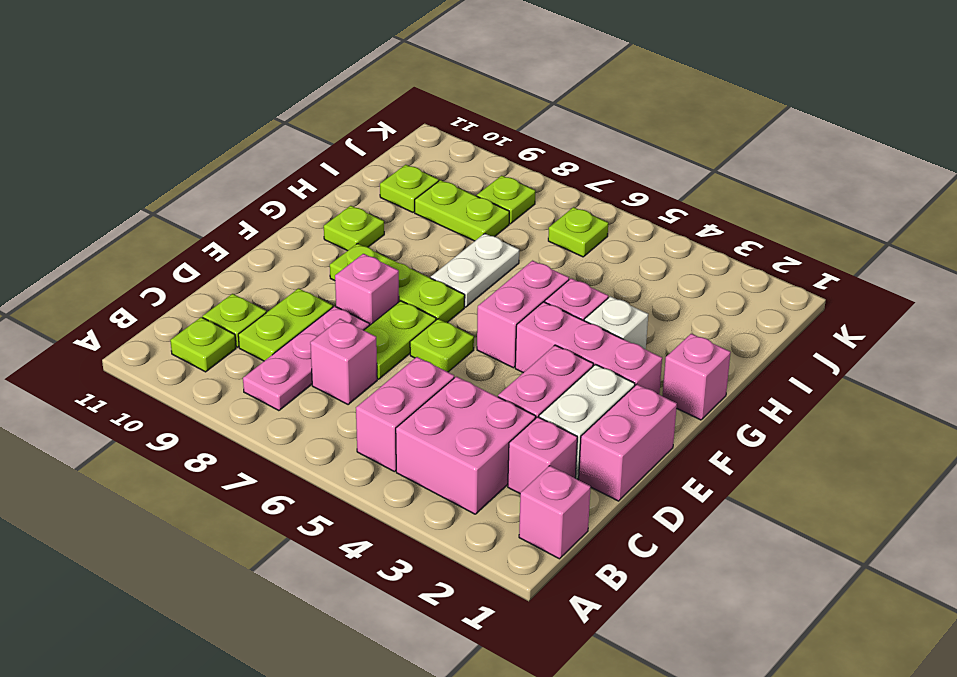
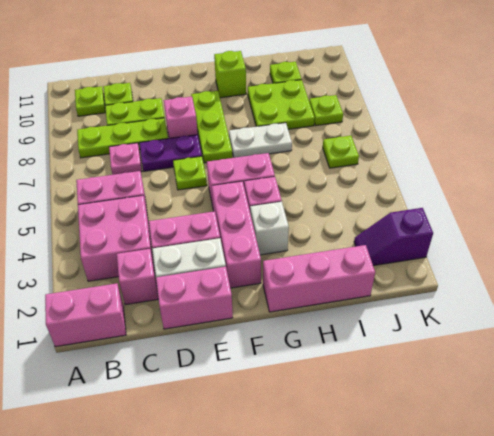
pink 1x1 brick [519,466,591,559] -> pink 1x2 brick [45,283,126,347]
pink 1x3 plate [243,306,370,411] -> lime 1x3 plate [77,118,168,158]
pink 1x1 brick [310,319,377,405] -> pink 1x1 plate [109,143,142,175]
lime 1x2 plate [364,301,436,379] -> purple 1x2 plate [139,135,202,171]
pink 1x1 brick [662,334,731,420] -> pink 1x3 brick [263,245,375,312]
lime 1x1 plate [324,206,384,251] -> lime 1x1 brick [214,51,246,98]
lime 1x2 plate [415,180,509,241] -> lime 2x2 plate [248,80,315,129]
none -> purple 1x2 slope [354,208,433,266]

